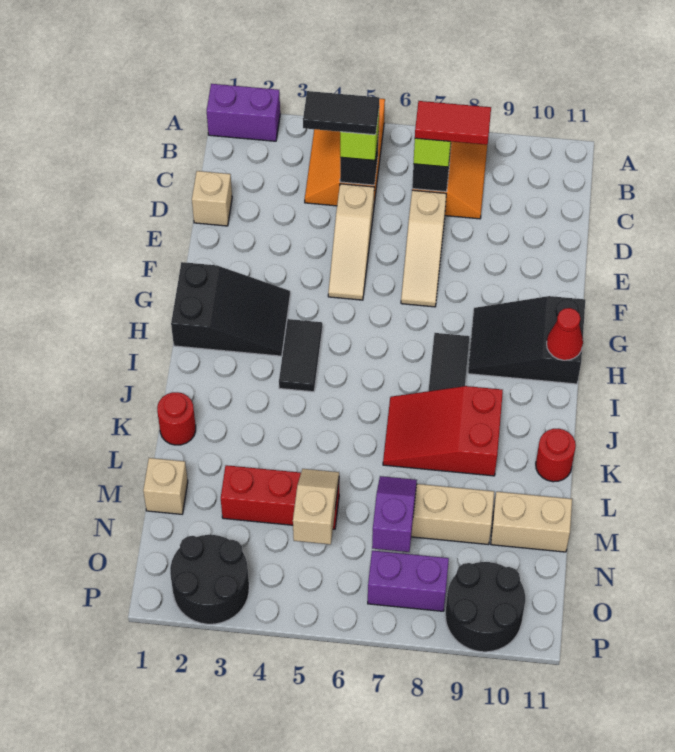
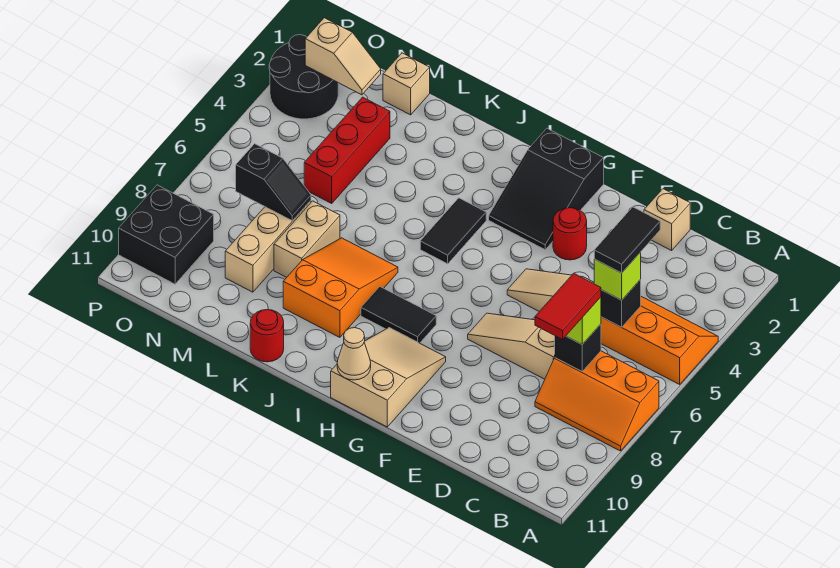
purple 1x2 brick [207,84,280,141] -> none
black 2x3 slope [468,296,585,384] -> tan 2x3 slope [331,328,446,427]
black 1x2 tile [279,319,322,392] -> black 1x2 tile turned to [420,198,486,264]
red 1x1 cone [547,308,583,360] -> tan 1x1 cone [337,328,371,380]
red 2x3 slope [383,386,503,476] -> orange 2x3 slope [283,238,398,337]
red 1x1 round brick [157,392,196,445] -> red 1x1 round brick moved to [553,208,587,260]
tan 1x2 slope [293,469,339,544] -> tan 1x2 slope moved to [305,18,381,95]
purple 1x2 slope [372,476,417,552] -> black 1x2 slope [236,144,311,221]
tan 1x2 brick [491,492,572,552] -> tan 1x2 brick moved to [274,201,340,277]
purple 1x2 brick [368,551,449,611] -> none
black 2x2 round brick [445,562,525,652] -> black 2x2 brick [119,185,214,284]

